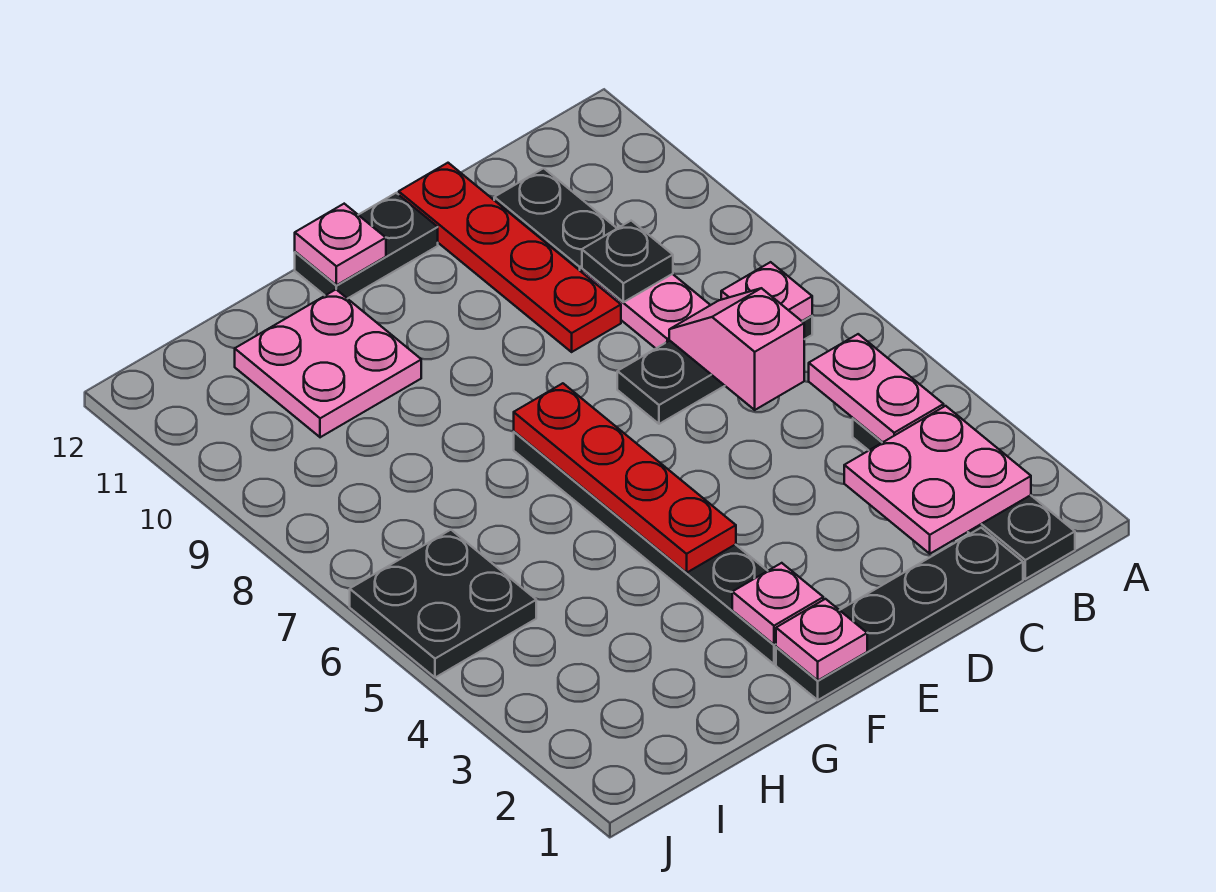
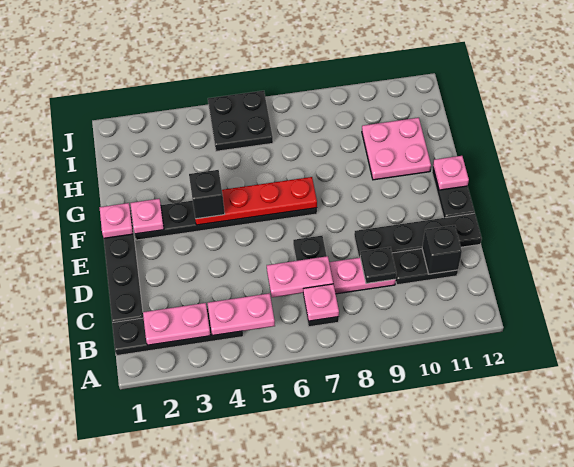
pink 2x2 plate [844,406,1031,554] -> pink 1x2 plate [143,303,210,345]
pink 1x2 slope [669,288,804,410] -> pink 1x2 plate [267,256,333,297]
none -> black 1x1 brick [422,225,462,274]
red 1x4 plate [399,163,621,352] -> black 1x4 plate [354,213,482,258]
none -> black 1x1 brick [189,170,225,219]

